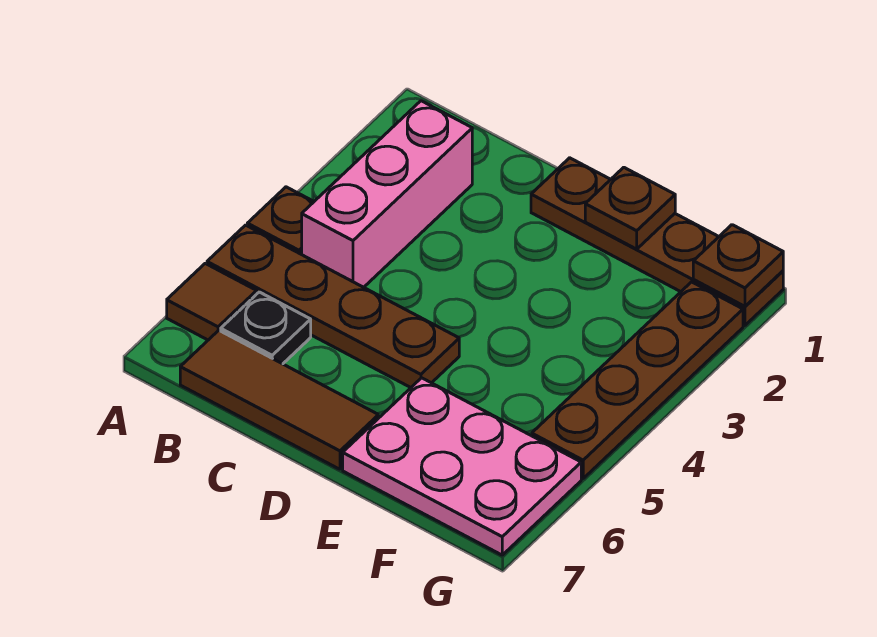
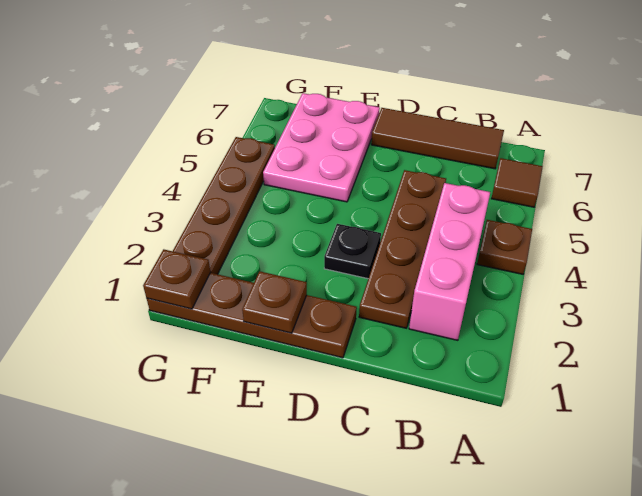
brown 1x4 plate [207,225,459,388] -> brown 1x4 plate turned to [359,170,446,328]
black 1x1 plate [221,292,311,364] -> black 1x1 plate moved to [324,224,381,279]
pink 2x3 plate [343,378,581,555] -> pink 2x3 plate turned to [263,93,380,202]

